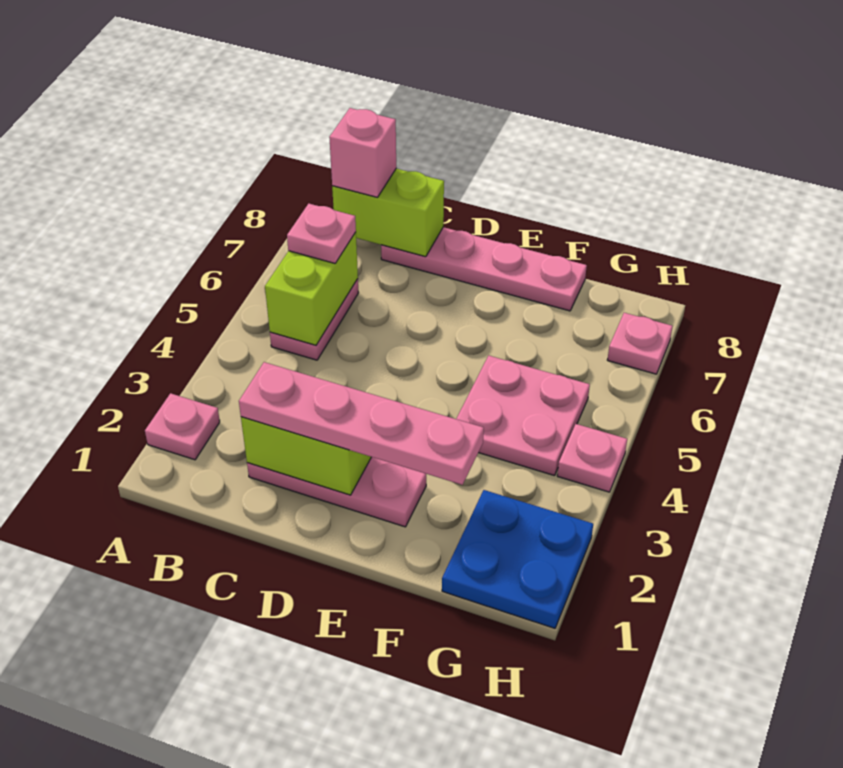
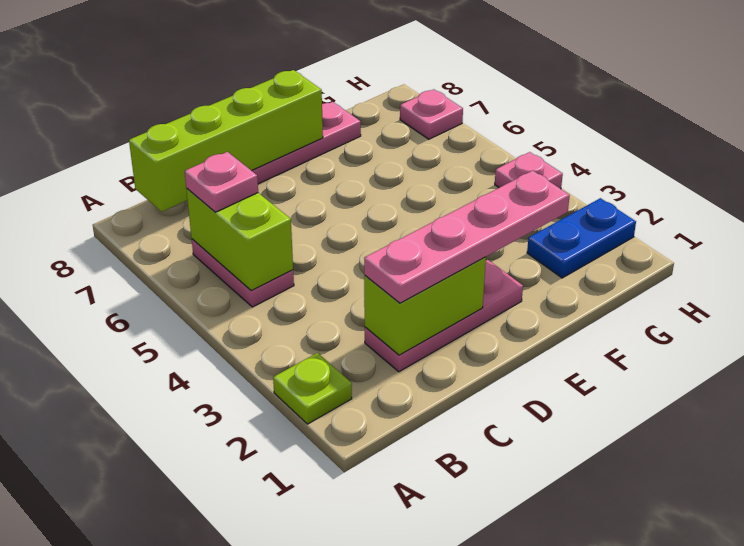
pink 1x1 plate [145,393,220,460] -> lime 1x1 plate [273,353,352,424]
lime 1x2 brick [332,169,444,257] -> lime 1x4 brick [129,70,323,212]
pink 1x1 brick [329,108,396,197] -> none
pink 2x2 plate [456,356,590,476] -> none
blue 2x2 plate [442,490,593,628] -> blue 1x2 plate [527,198,636,278]

